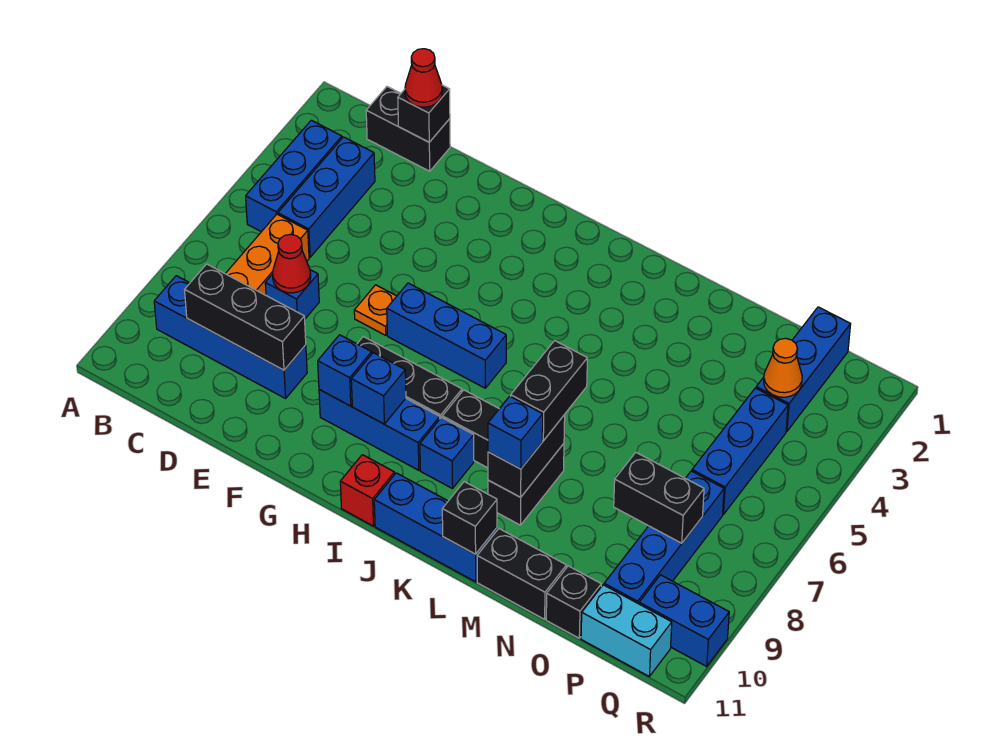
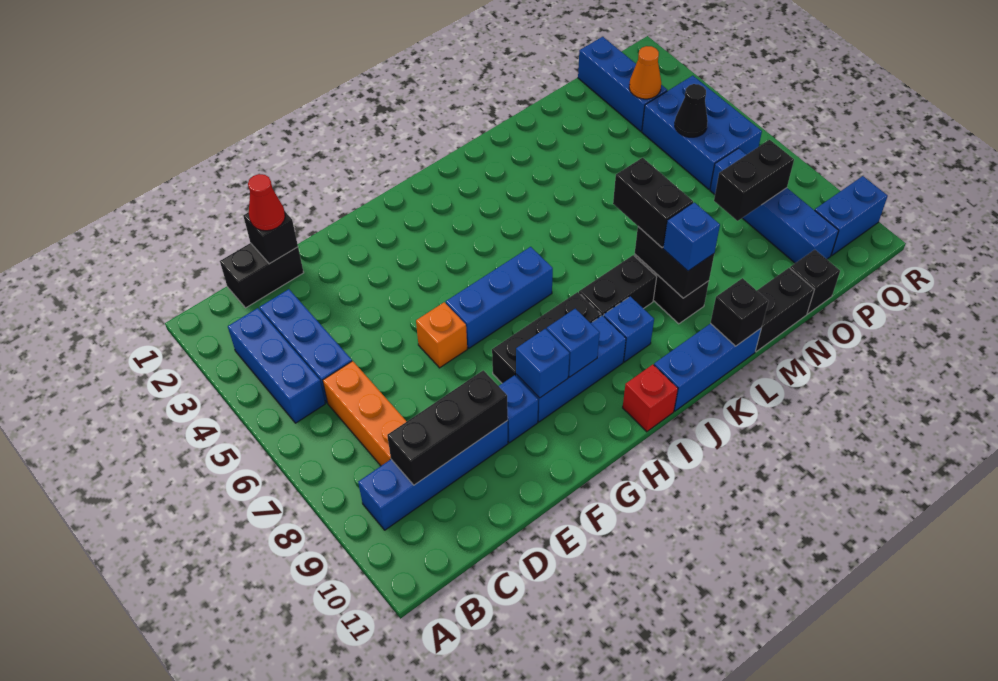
blue 1x1 brick [265,270,319,319] -> blue 1x1 brick moved to [499,375,538,443]
red 1x1 cone [273,234,311,293] -> none
orange 1x1 plate [354,285,397,335] -> orange 1x1 brick [416,302,467,368]
blue 1x3 brick [692,388,788,514] -> blue 2x3 brick [642,76,762,189]
none -> black 1x1 cone [675,84,708,137]
cyan 1x2 brick [581,585,672,676] -> none

